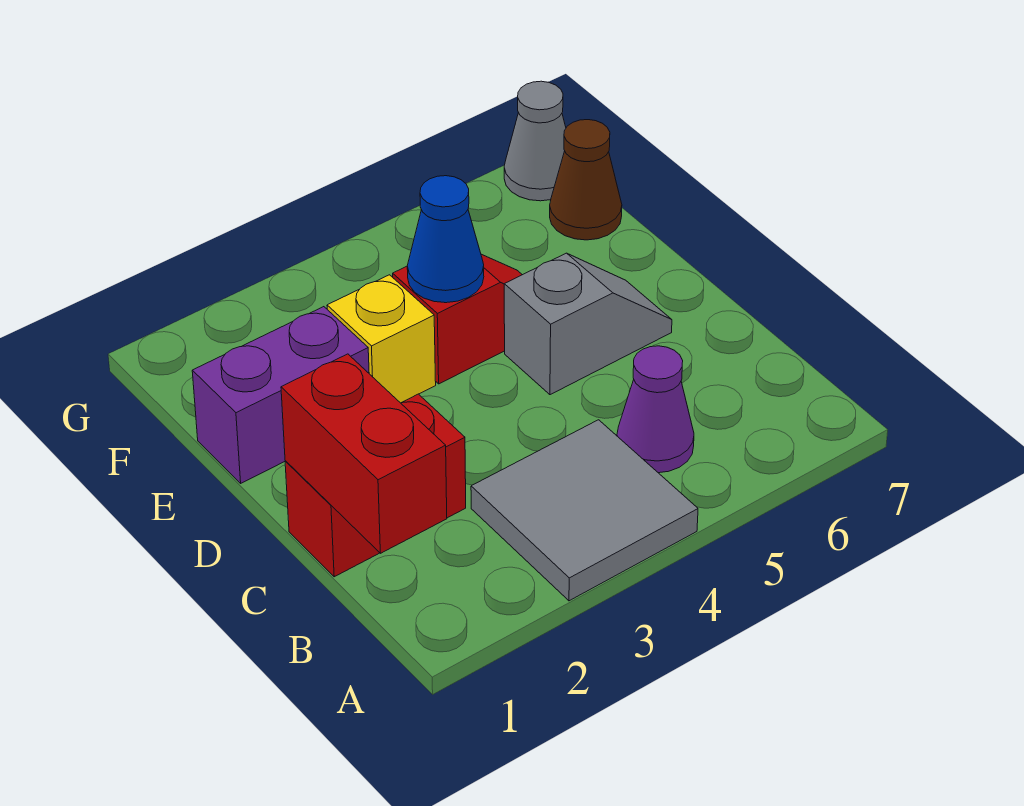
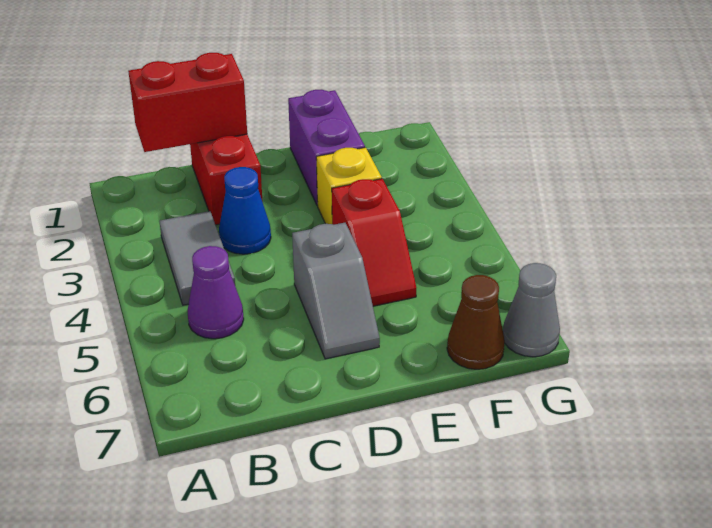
grey 2x2 tile [471,420,698,601] -> grey 1x2 tile [160,211,235,305]
blue 1x1 cone [407,176,484,303] -> blue 1x1 cone moved to [219,167,271,254]

